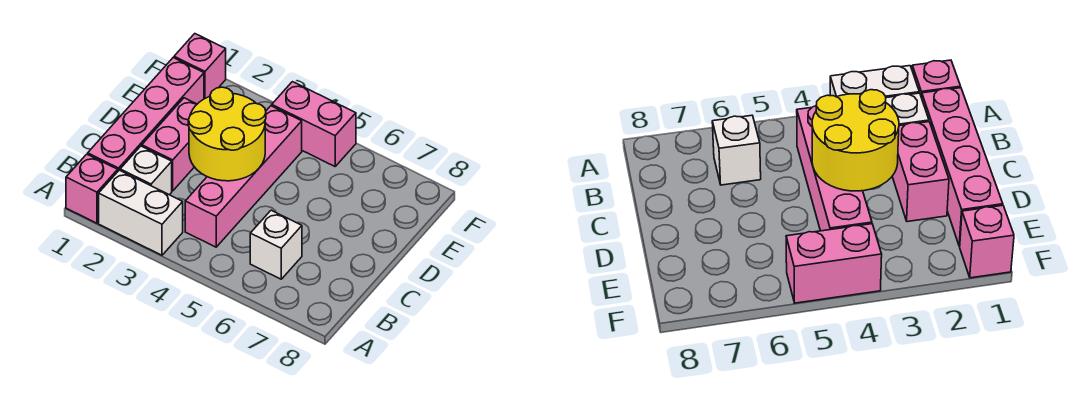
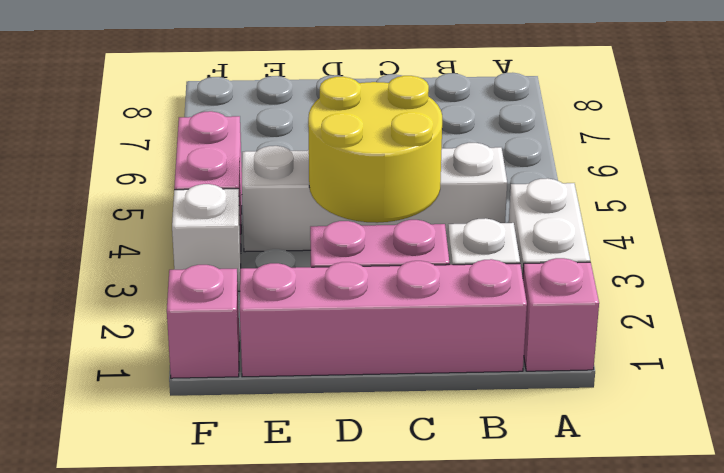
pink 1x4 brick [185,106,302,247] -> white 1x4 brick [242,143,507,252]
white 1x1 brick [250,210,302,279] -> white 1x1 brick moved to [172,184,241,291]

